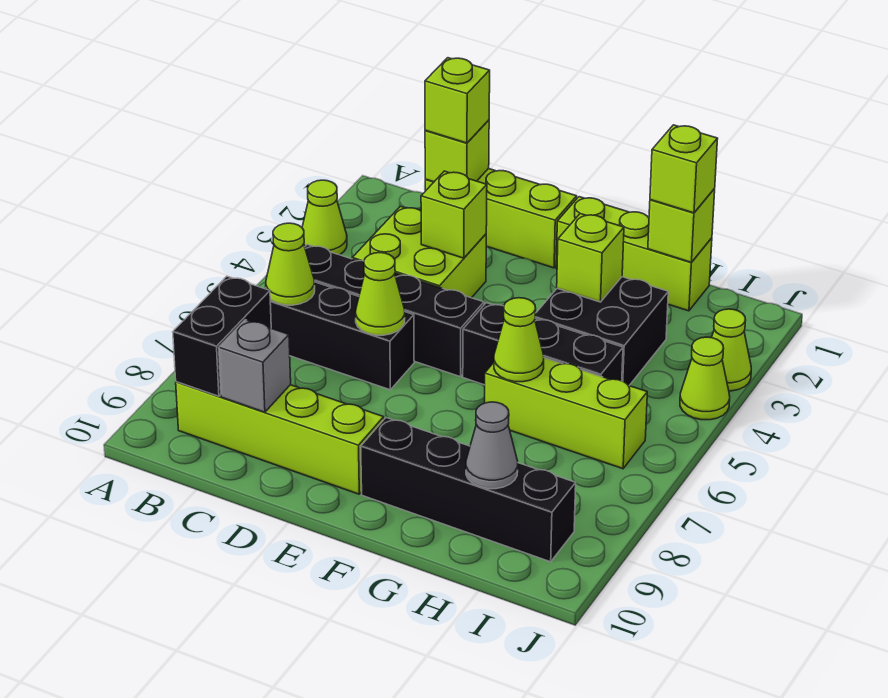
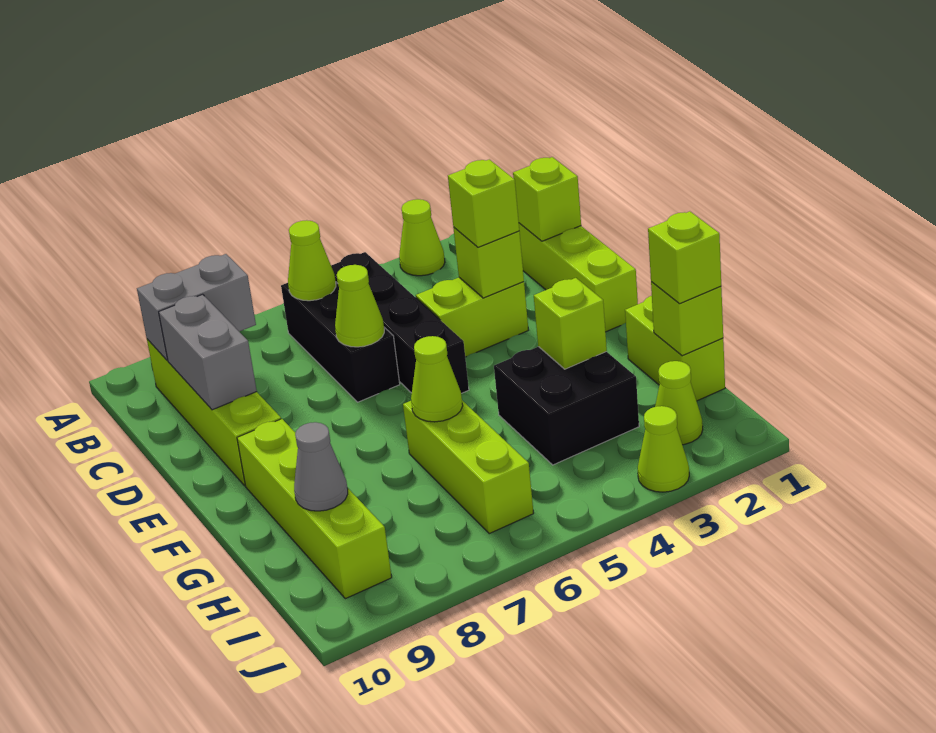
black 1x2 brick [173,276,271,396] -> grey 1x2 brick [137,254,256,360]
lime 1x1 brick [425,58,490,143] -> lime 1x1 brick moved to [448,159,519,247]
lime 2x2 brick [352,206,486,298] -> lime 1x2 brick [416,278,528,357]
grey 1x1 brick [219,320,291,412] -> grey 1x2 brick [159,294,257,410]
lime 1x3 brick [556,197,712,311] -> lime 1x2 brick [625,296,725,401]
black 1x3 brick [463,303,623,385] -> none
black 1x4 brick [361,418,576,562] -> lime 1x4 brick [237,419,392,599]
lime 1x1 cone [680,337,730,420] -> lime 1x1 cone moved to [655,361,703,445]

